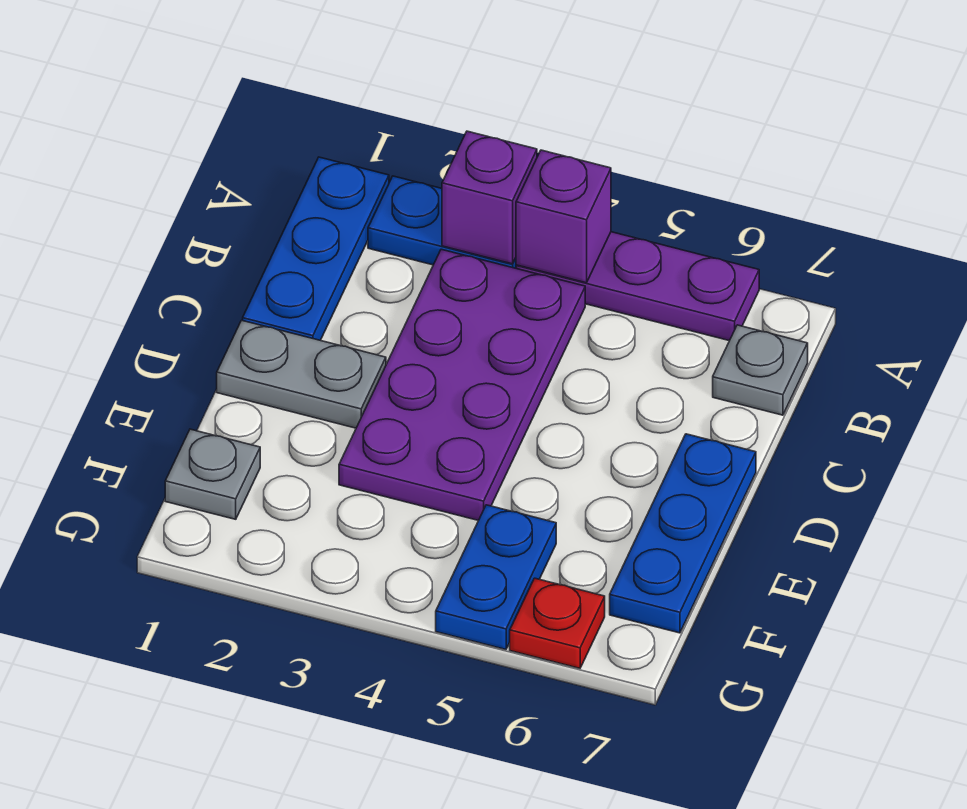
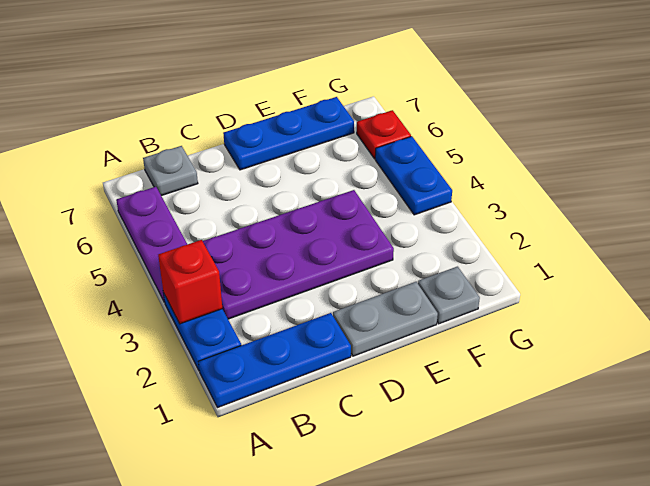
purple 1x1 brick [442,131,537,264] -> red 1x1 brick [158,240,222,324]
purple 1x1 brick [516,150,611,283] -> none
grey 1x2 plate [217,320,386,428] -> grey 1x2 plate turned to [333,282,438,356]
blue 1x2 plate [436,505,556,649] -> blue 1x2 plate turned to [375,136,452,215]

